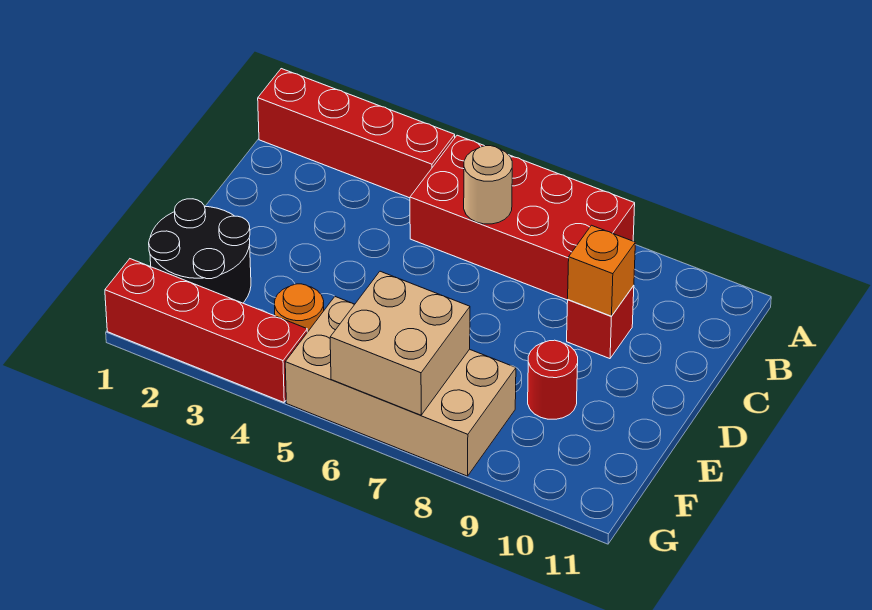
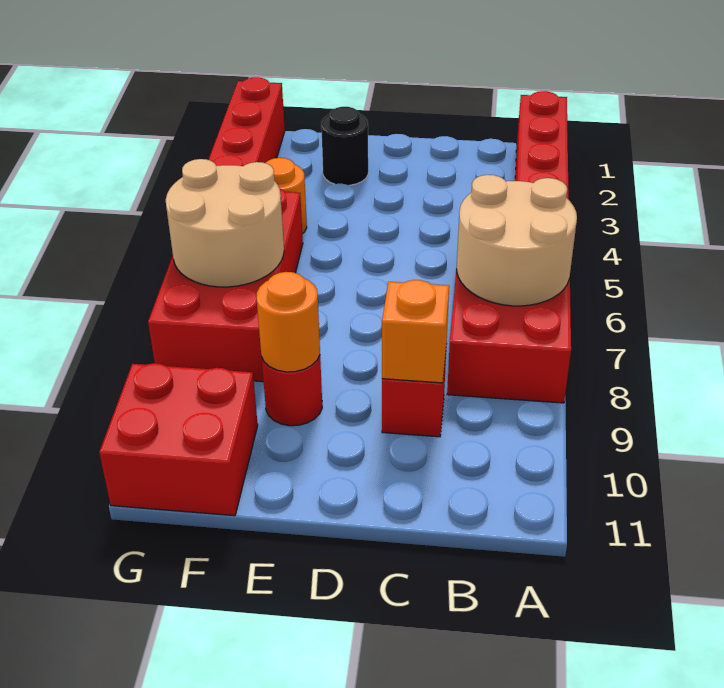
tan 1x1 round brick [464,146,512,224] -> tan 2x2 round brick [457,175,577,306]
black 2x2 round brick [149,199,251,303] -> black 1x1 round brick [321,107,368,185]
none -> orange 1x1 round brick [257,272,320,372]
tan 2x4 brick [285,297,516,476] -> red 2x4 brick [148,189,303,382]
tan 2x2 brick [330,271,470,415] -> tan 2x2 round brick [166,159,284,287]
none -> red 2x2 brick [99,363,258,516]

